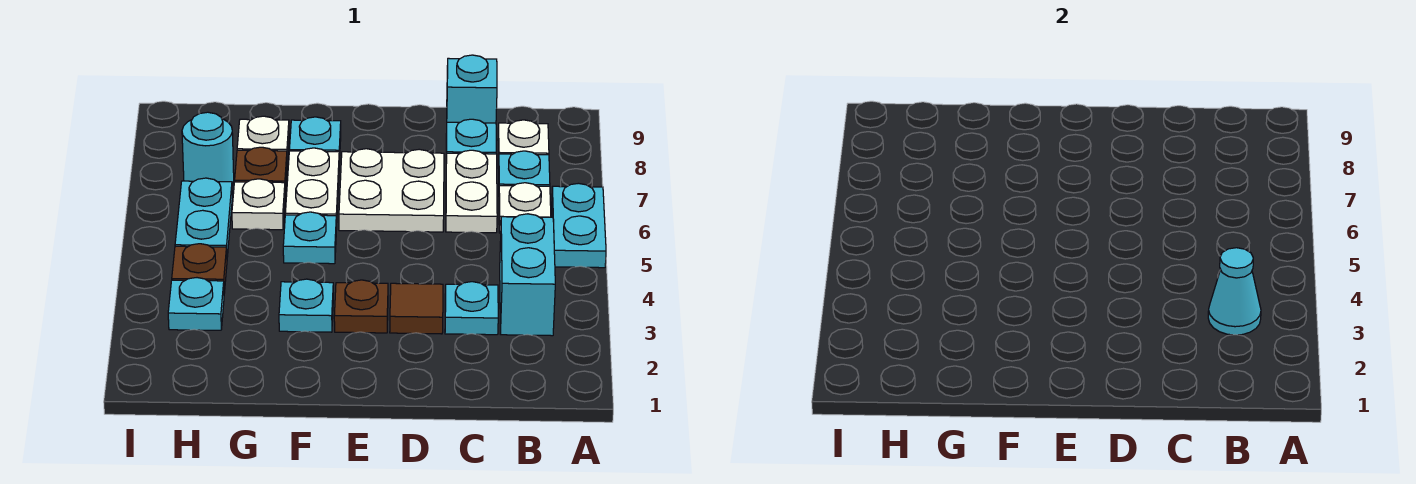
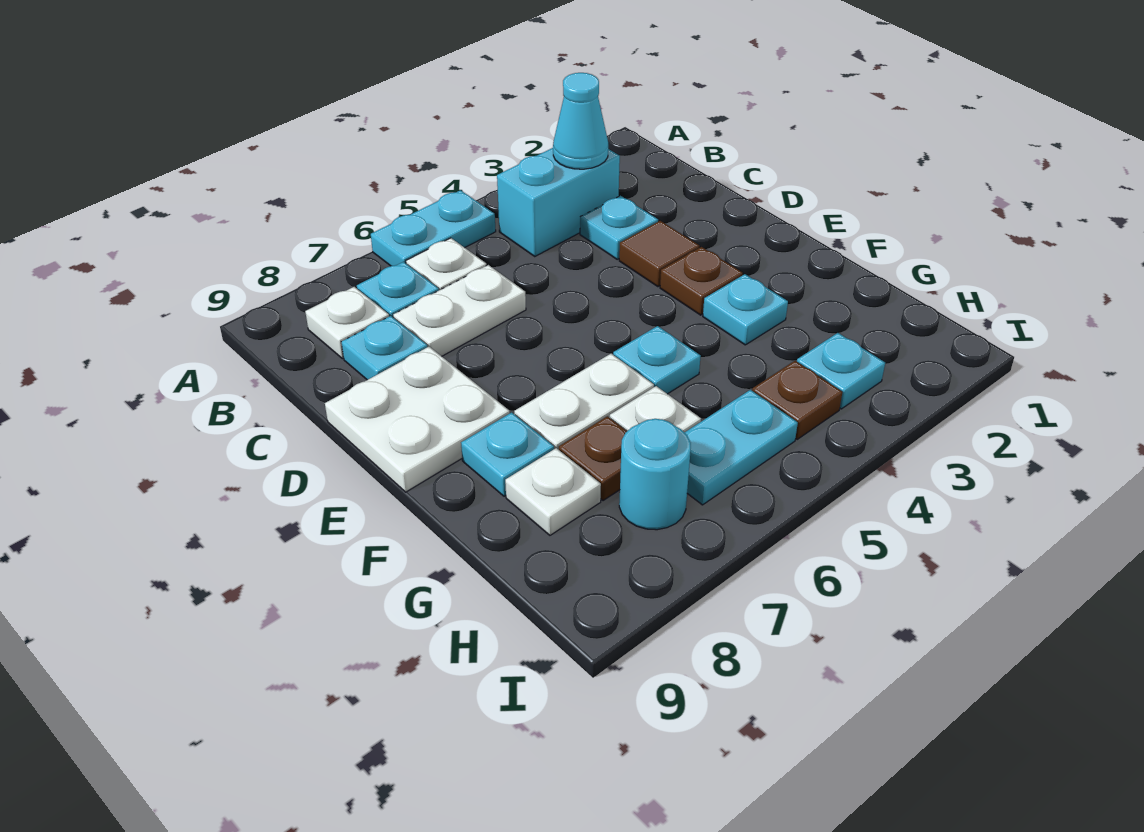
cyan 1x1 brick [446,55,497,135] -> none
white 2x2 plate [339,149,444,232] -> white 2x2 plate moved to [325,347,510,492]

